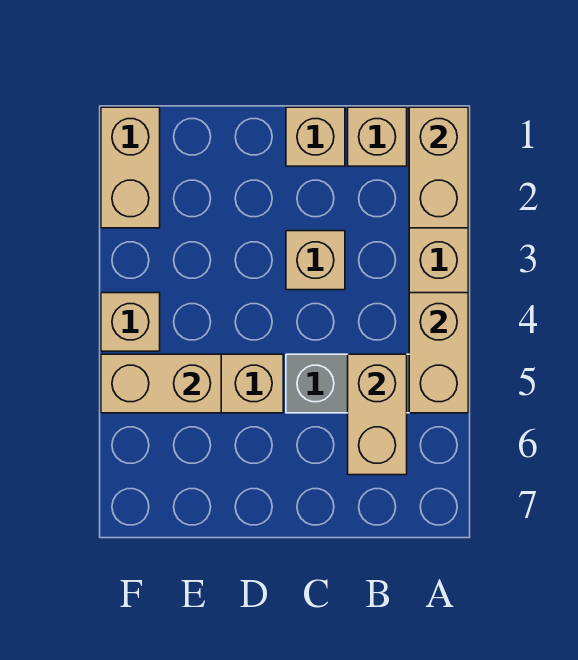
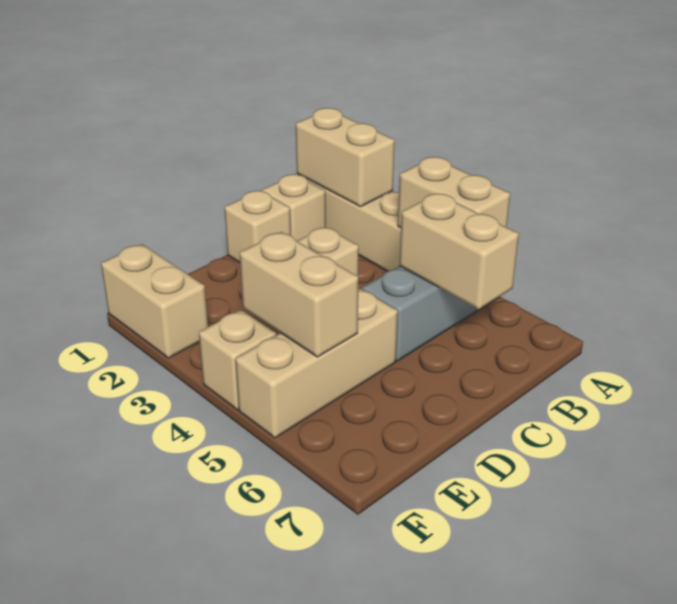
tan 1x2 brick [101,354,221,413] -> tan 1x2 brick turned to [239,232,358,357]

